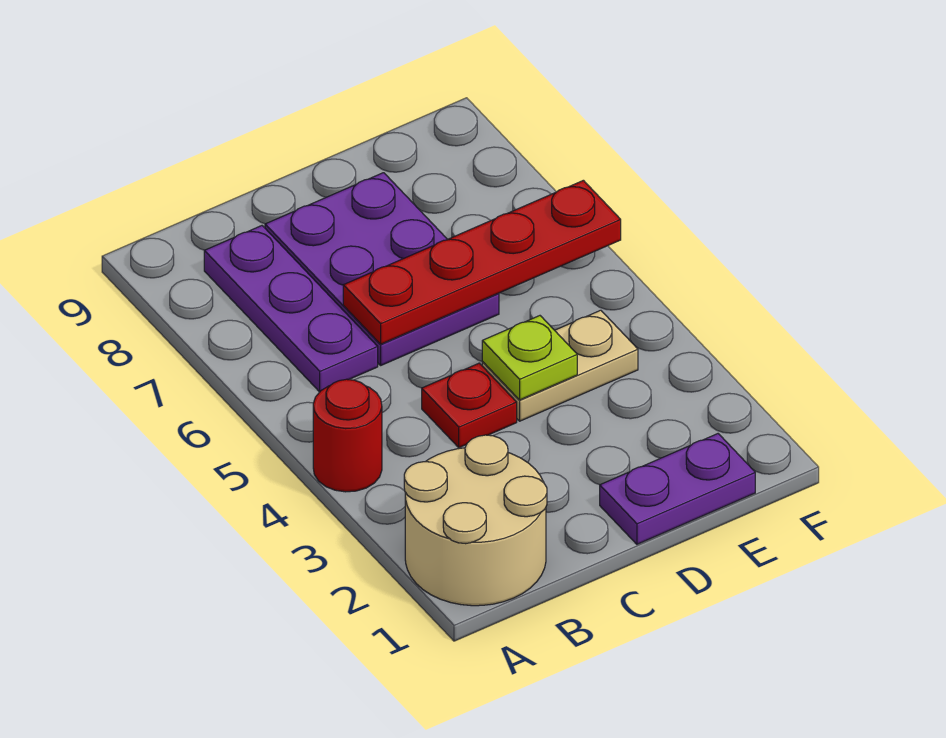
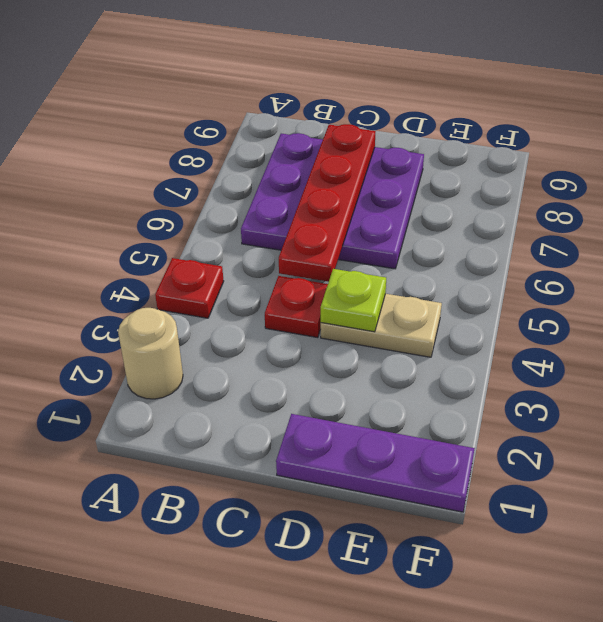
tan 2x2 round brick [404,435,547,606] -> tan 1x1 round brick [118,308,183,399]
red 1x1 round brick [313,379,382,492] -> red 1x1 plate [155,258,224,318]
red 1x4 plate [343,180,621,344] -> red 1x4 plate turned to [279,124,376,282]
purple 1x2 plate [600,434,755,544] -> purple 1x3 plate [276,414,475,512]

